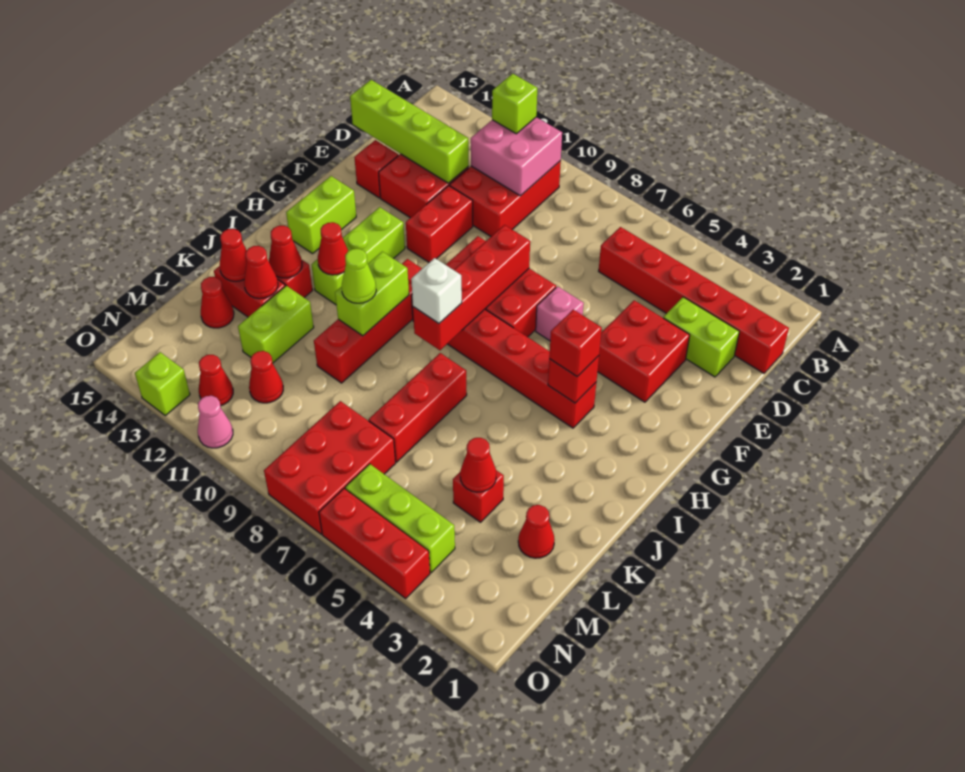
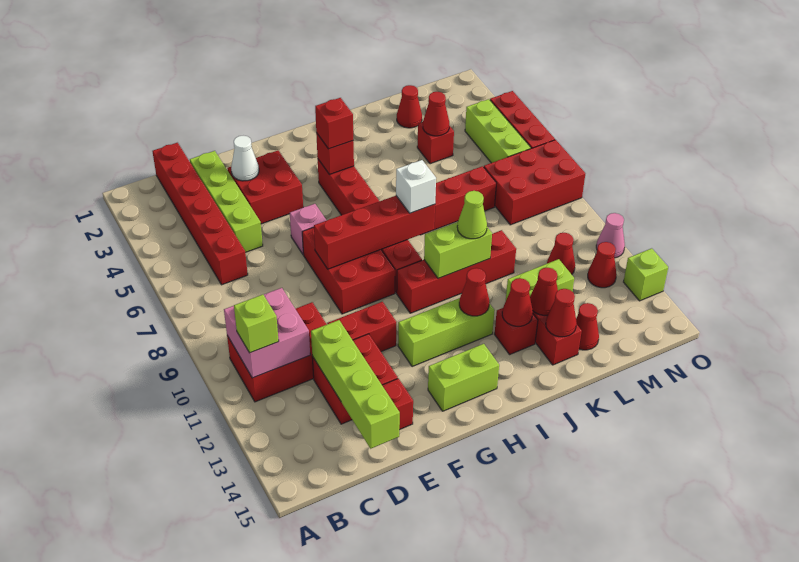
lime 1x2 brick [663,297,739,377] -> lime 1x4 brick [190,151,263,252]
none -> white 1x1 cone [231,136,259,181]

